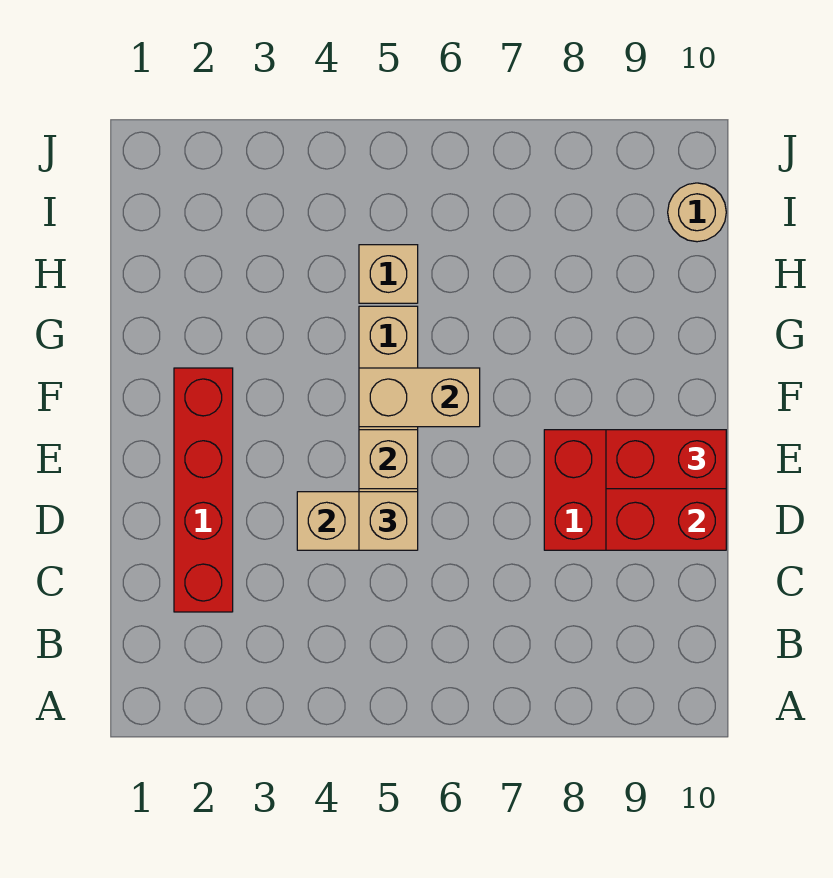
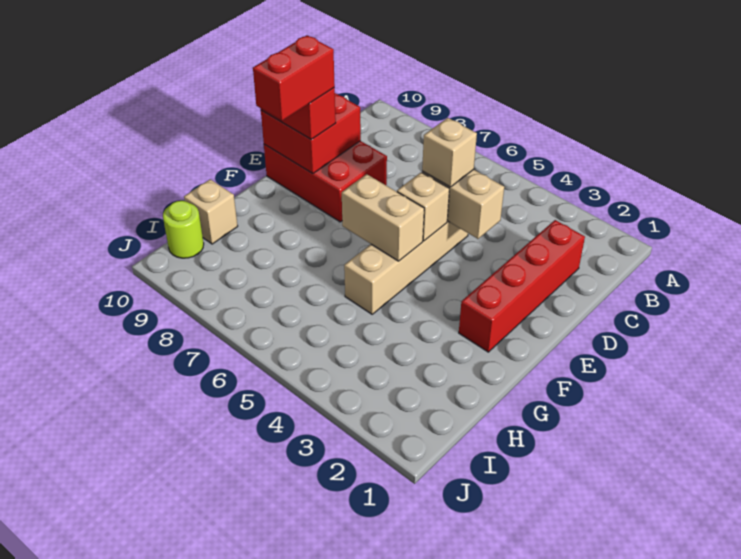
none -> red 1x2 brick [253,35,335,121]
tan 1x1 brick [359,245,418,303] -> tan 1x1 brick moved to [184,179,238,244]
tan 1x1 round brick [668,183,726,242] -> lime 1x1 round brick [163,201,204,258]

